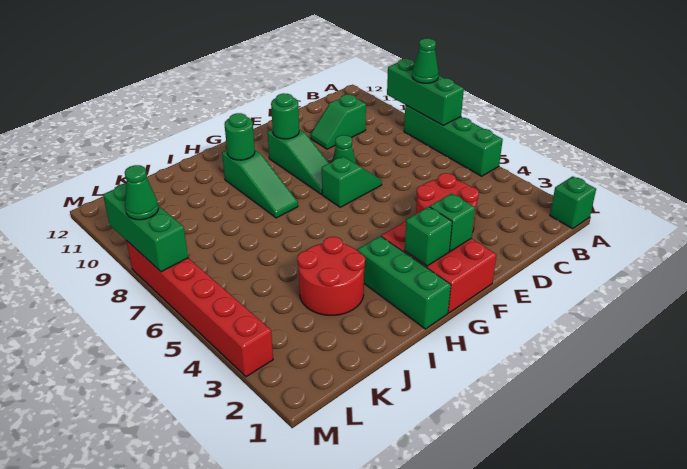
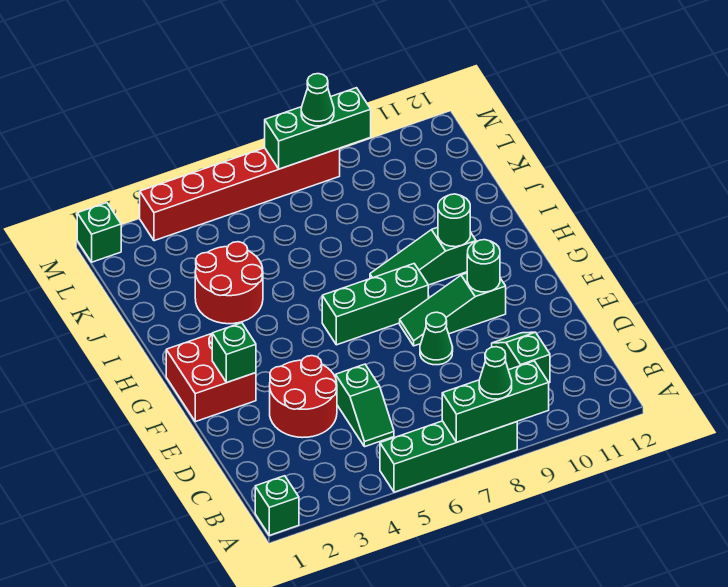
green 1x2 slope [322,157,382,207] -> green 1x2 slope moved to [336,364,394,447]
red 2x3 brick [381,221,496,313] -> red 2x2 brick [166,334,256,422]
green 1x1 brick [404,207,452,266] -> green 1x1 brick moved to [77,203,121,262]
green 1x3 brick [357,236,451,329] -> green 1x3 brick moved to [322,264,428,345]

